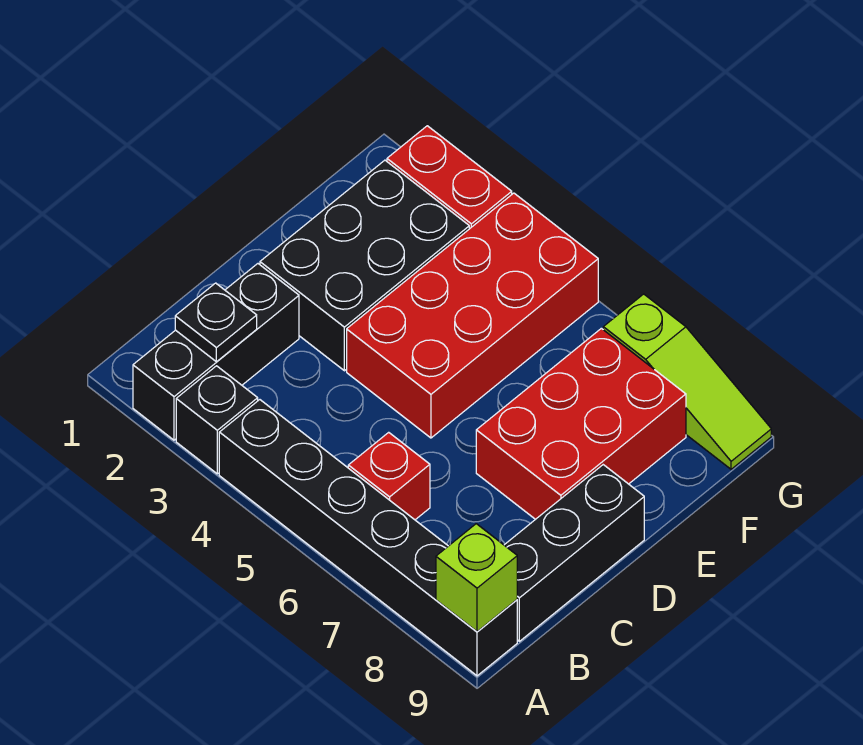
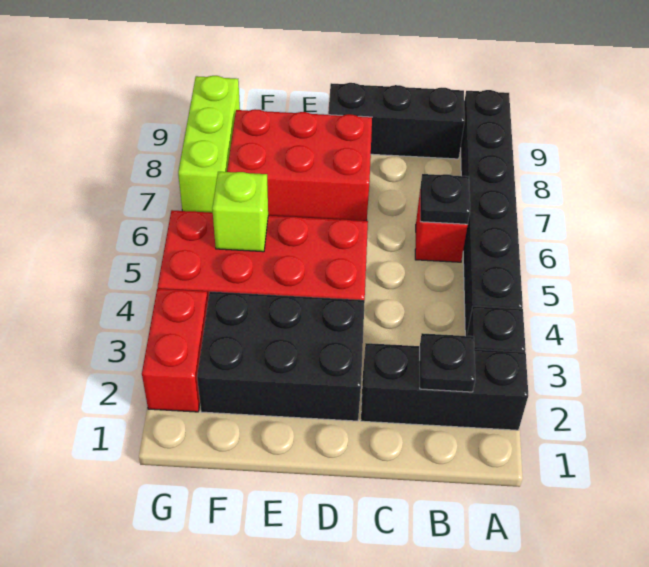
lime 1x1 brick [436,524,517,632] -> lime 1x1 brick moved to [212,172,268,252]
none -> black 1x1 plate [420,174,470,225]
lime 1x3 slope [603,294,771,469] -> lime 1x3 brick [178,76,240,213]

